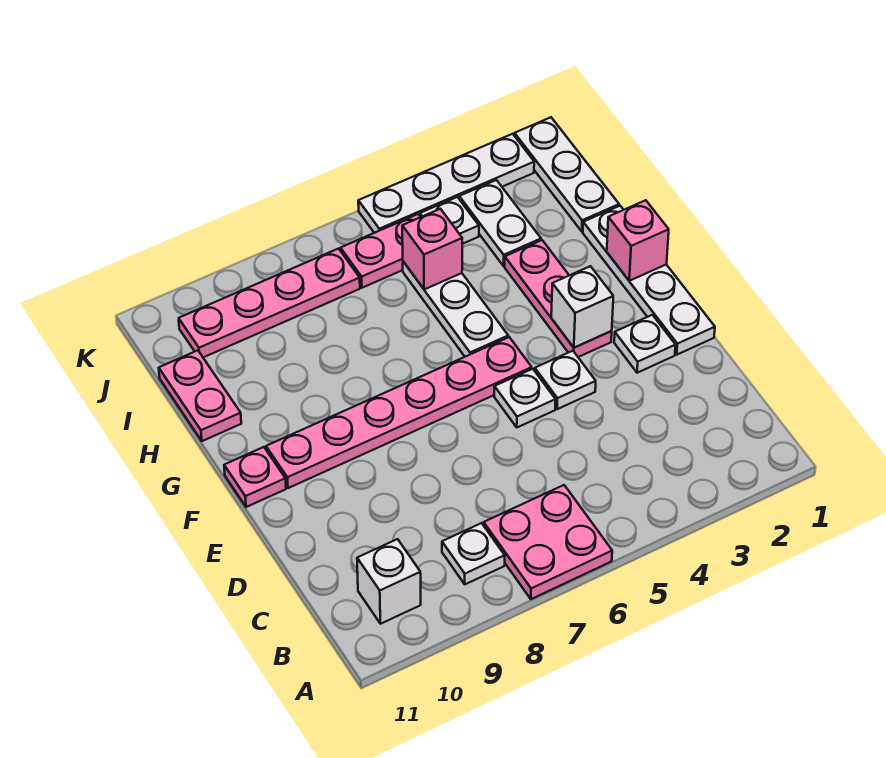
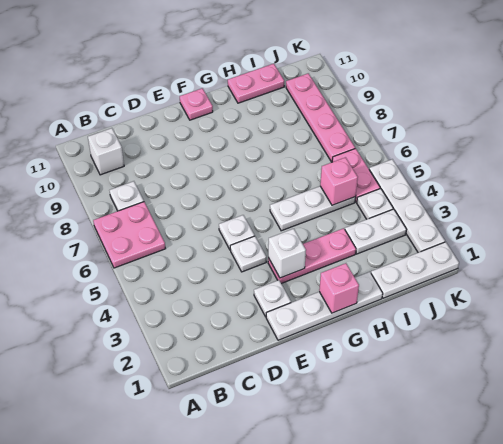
pink 1x6 plate [266,337,532,488] -> none

